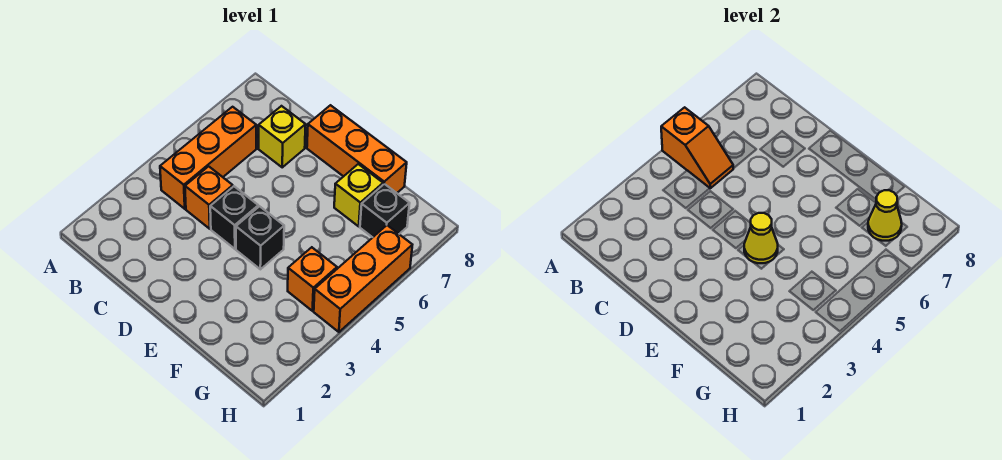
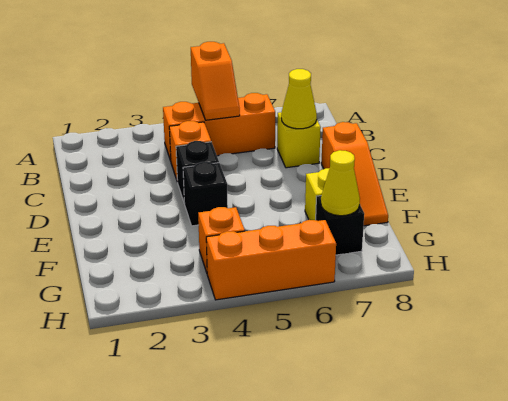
orange 1x3 brick [307,105,407,193] -> orange 1x3 slope [321,122,388,226]
yellow 1x1 cone [744,213,778,263] -> yellow 1x1 cone moved to [281,69,317,129]

